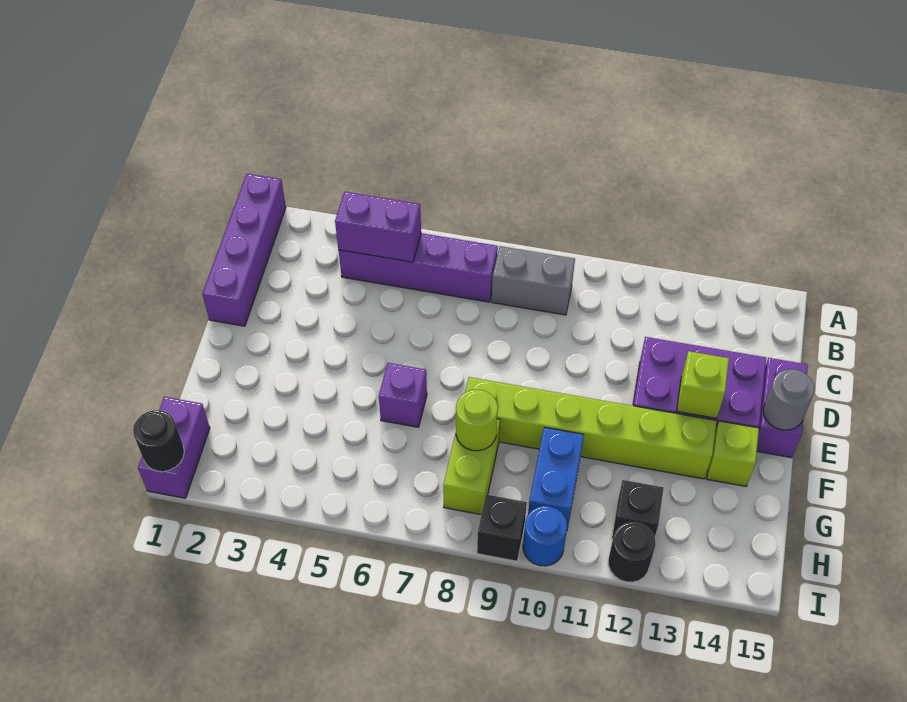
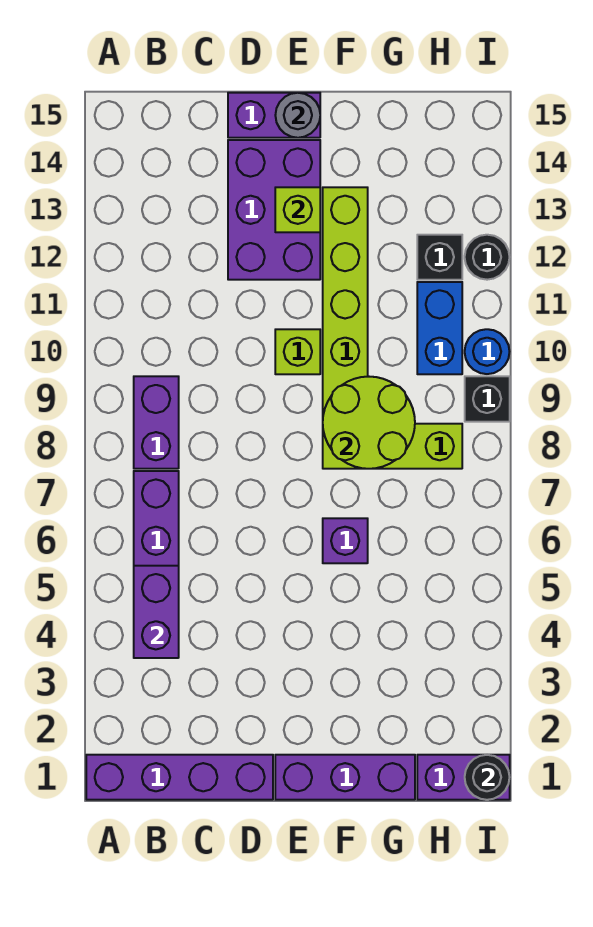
grey 1x2 brick [492,246,575,315] -> purple 1x2 brick [134,376,179,469]
none -> purple 1x3 brick [275,755,415,800]
lime 1x1 brick [707,421,759,486] -> lime 1x1 brick moved to [275,329,320,374]
lime 1x1 round brick [456,390,498,451] -> lime 2x2 round brick [323,377,415,469]
blue 1x2 brick [528,427,584,529] -> blue 1x2 brick turned to [417,282,462,374]

